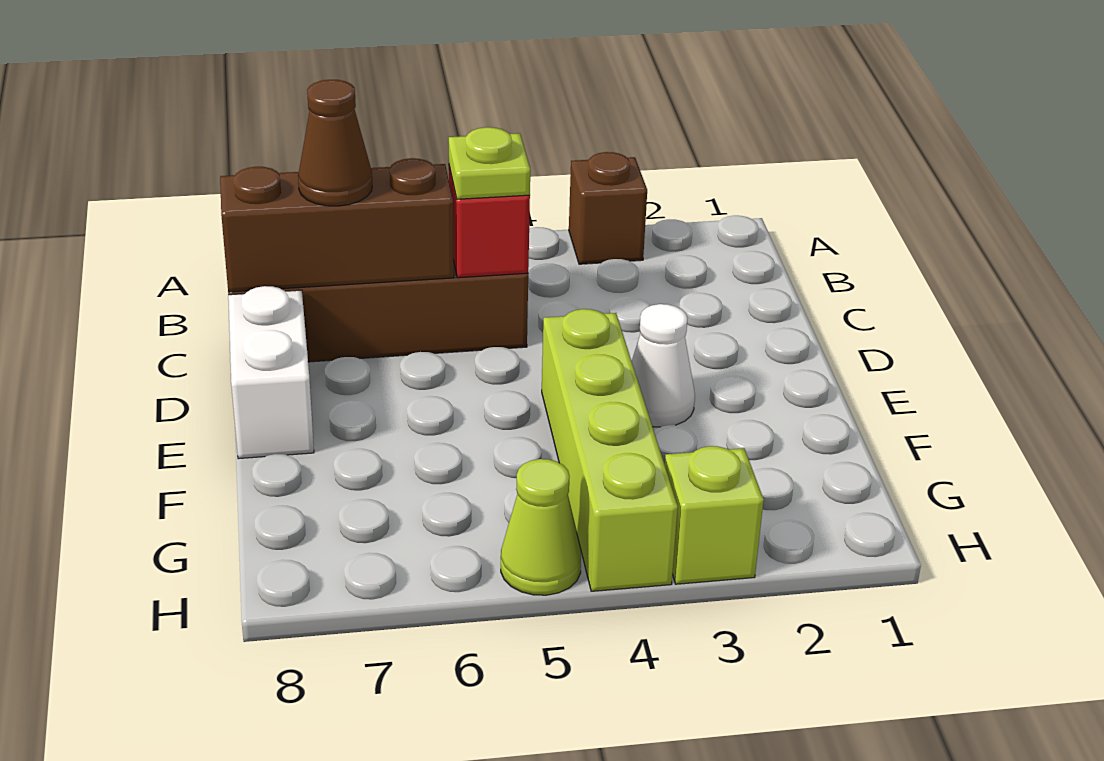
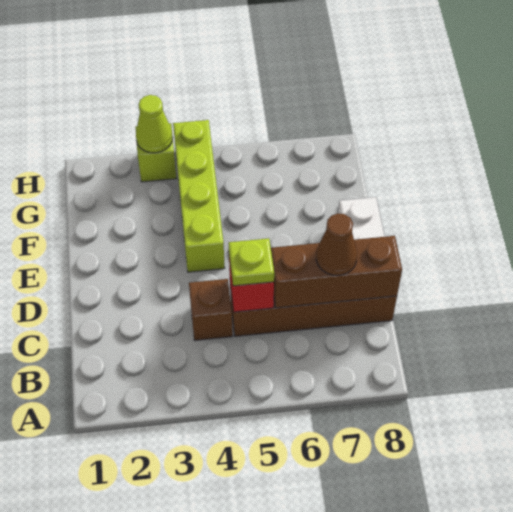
brown 1x1 brick [569,152,647,264] -> brown 1x1 brick moved to [189,279,233,340]
white 1x1 cone [632,304,695,427] -> none
lime 1x1 cone [501,459,581,595] -> lime 1x1 cone moved to [136,95,173,153]

